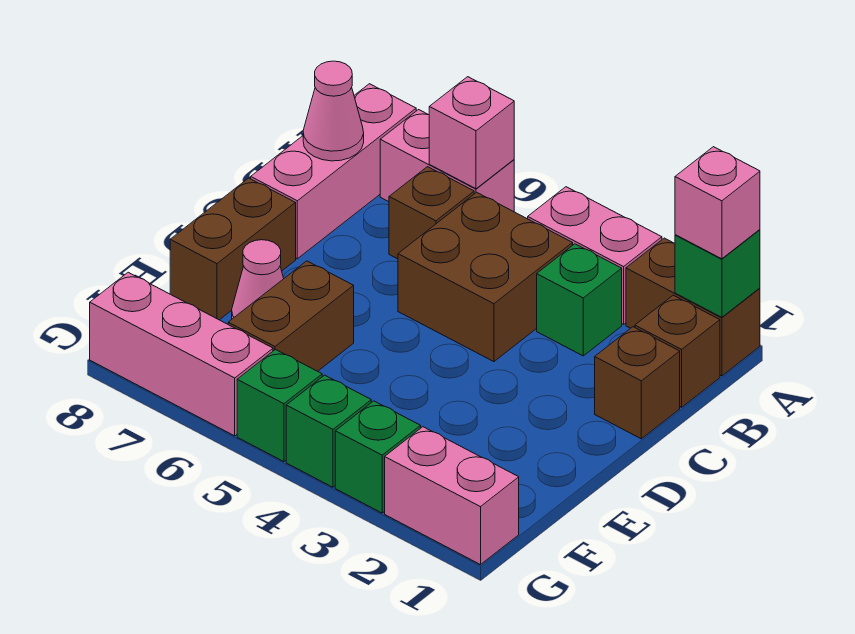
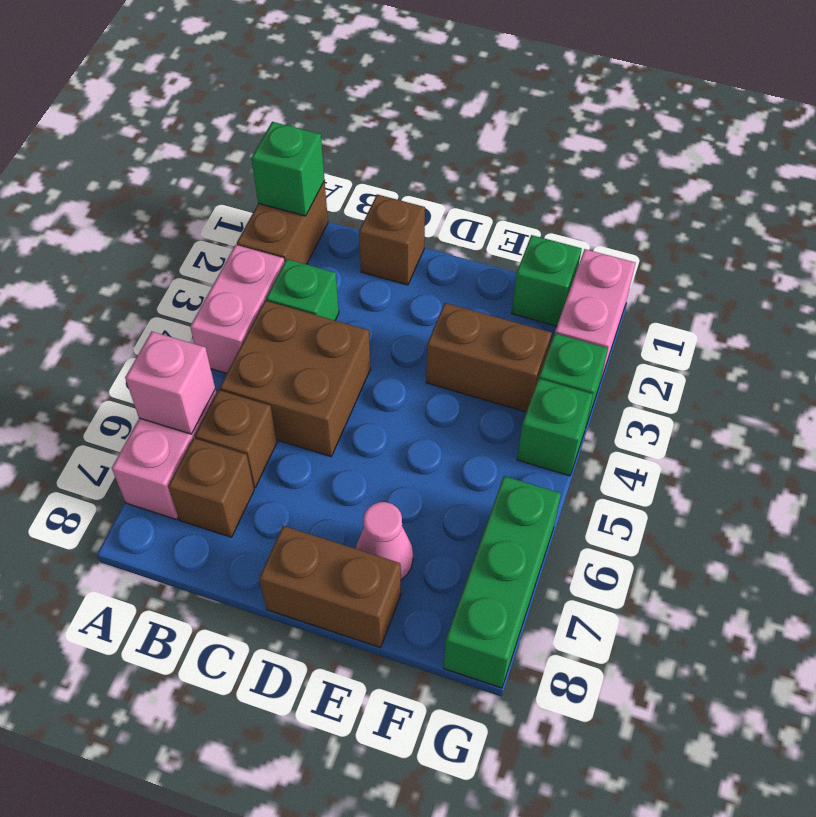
pink 1x1 brick [675,147,760,259] -> none
pink 1x3 brick [251,84,416,259] -> none
brown 1x1 brick [635,295,720,407] -> brown 1x1 brick moved to [168,438,254,537]
pink 1x1 cone [303,61,364,161] -> none
brown 1x2 brick [228,261,354,371] -> brown 1x2 brick moved to [426,303,552,412]
green 1x1 brick [237,350,322,462] -> green 1x1 brick moved to [512,235,582,326]
pink 1x3 brick [90,272,273,436] -> green 1x3 brick [444,476,561,688]

